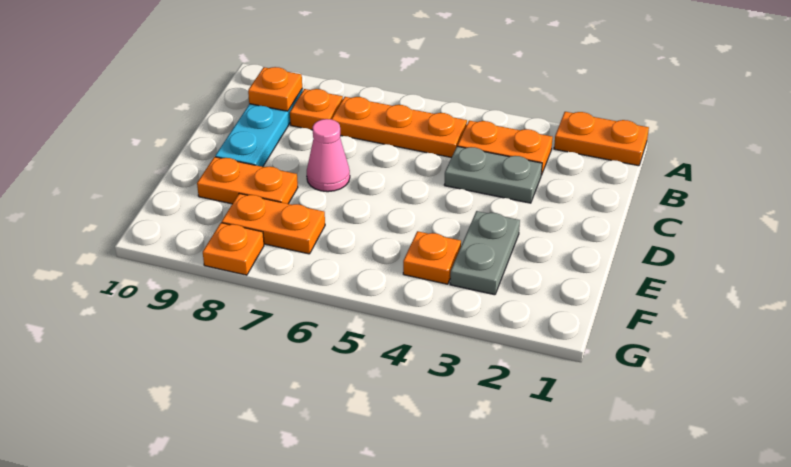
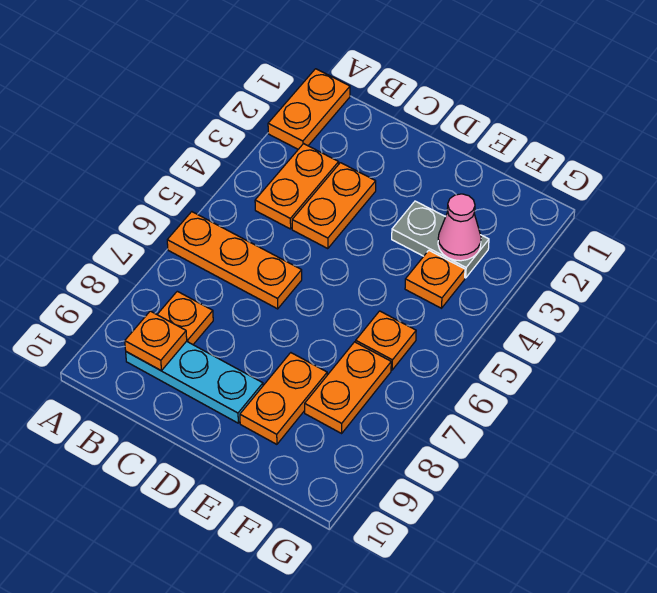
orange 1x3 plate [331,97,467,157] -> orange 1x3 plate turned to [167,212,302,309]
grey 1x2 plate [444,146,542,203] -> orange 1x2 plate [292,163,376,249]
pink 1x1 cone [307,119,350,192] -> pink 1x1 cone moved to [438,194,481,261]
orange 1x1 plate [203,223,264,275] -> orange 1x1 plate moved to [356,311,416,370]

